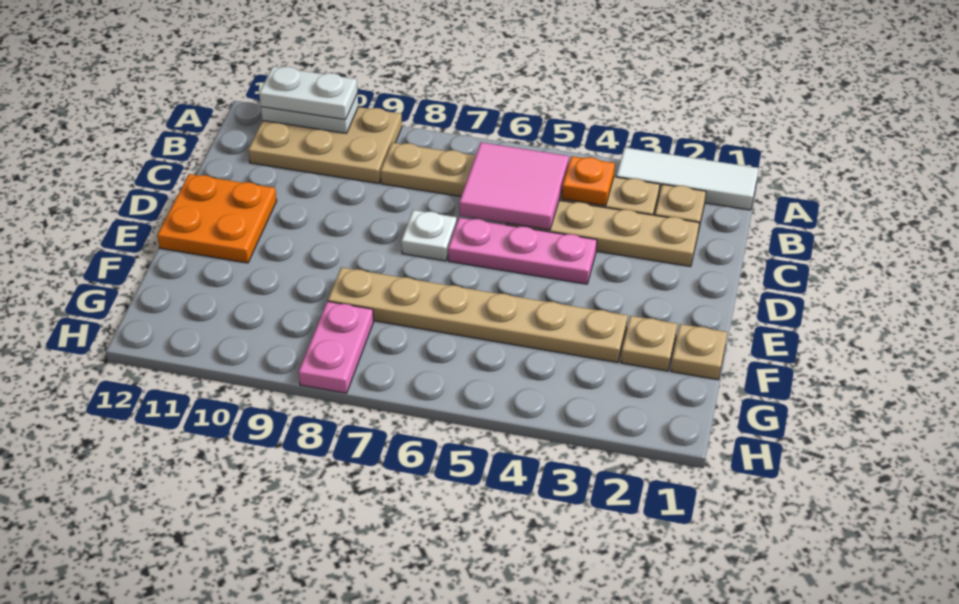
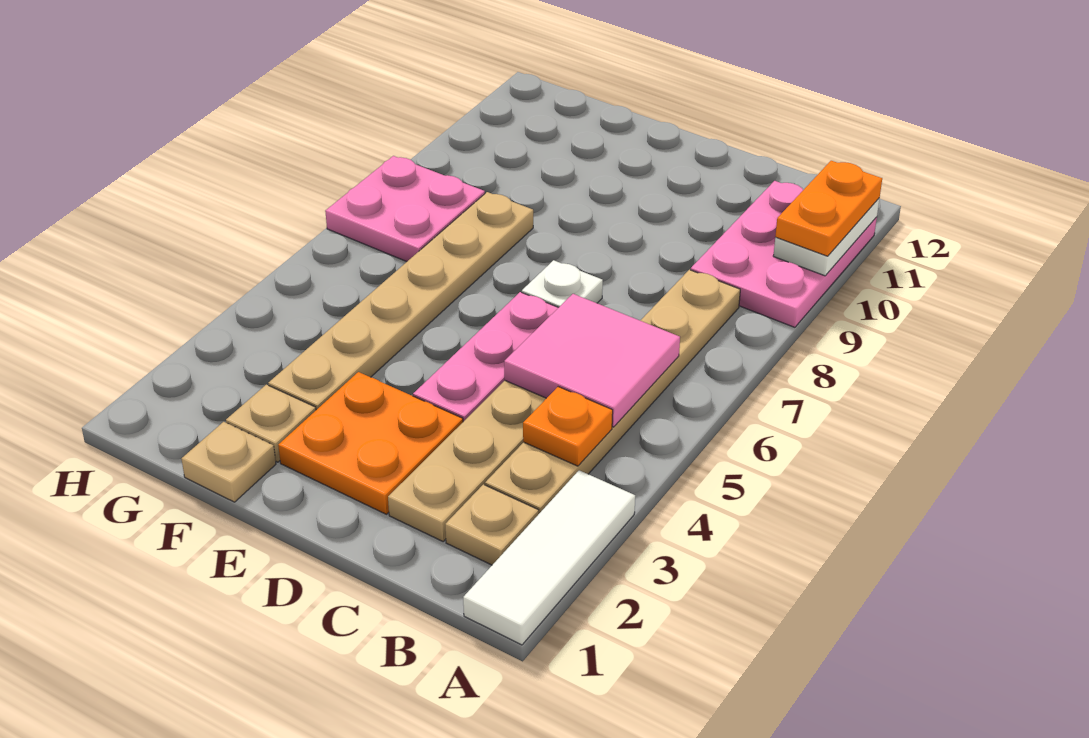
tan 2x3 plate [248,107,402,183] -> pink 2x3 plate [691,181,877,327]
white 1x2 plate [259,67,358,120] -> orange 1x2 plate [775,161,882,256]
orange 2x2 plate [157,174,277,263] -> orange 2x2 plate moved to [278,372,463,514]
pink 1x2 plate [298,301,374,393] -> pink 2x2 plate [325,156,485,262]

